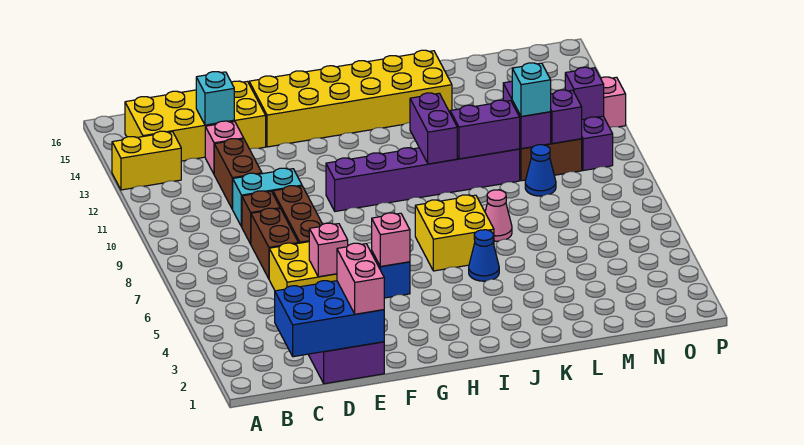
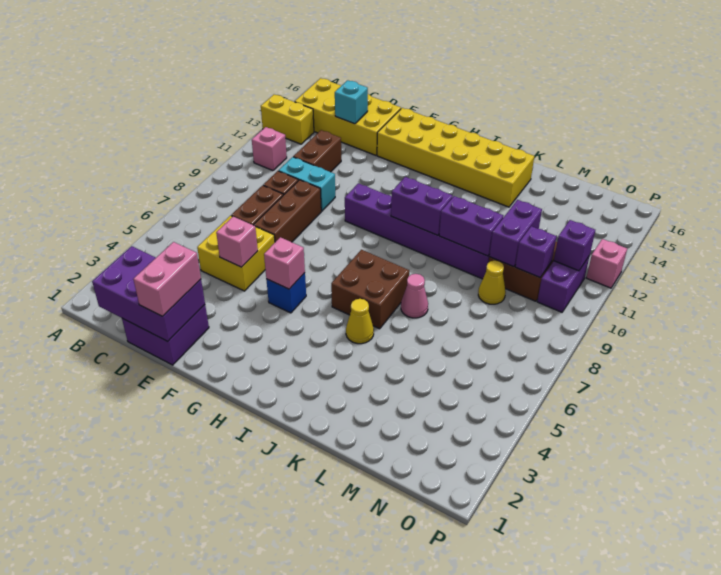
blue 2x3 brick [275,281,384,357] -> purple 2x3 brick [92,246,205,341]
pink 1x1 brick [205,121,244,174] -> pink 1x1 brick moved to [252,127,287,171]
yellow 2x2 brick [415,195,494,271] -> brown 2x2 brick [331,250,409,329]
blue 1x1 cone [469,230,499,281] -> yellow 1x1 cone [346,299,374,344]
purple 1x2 brick [410,93,457,164] -> purple 1x2 brick turned to [391,177,453,235]
blue 1x1 cone [525,145,556,196] -> yellow 1x1 cone [478,261,506,304]
cyan 1x1 brick [512,63,551,116] -> none

